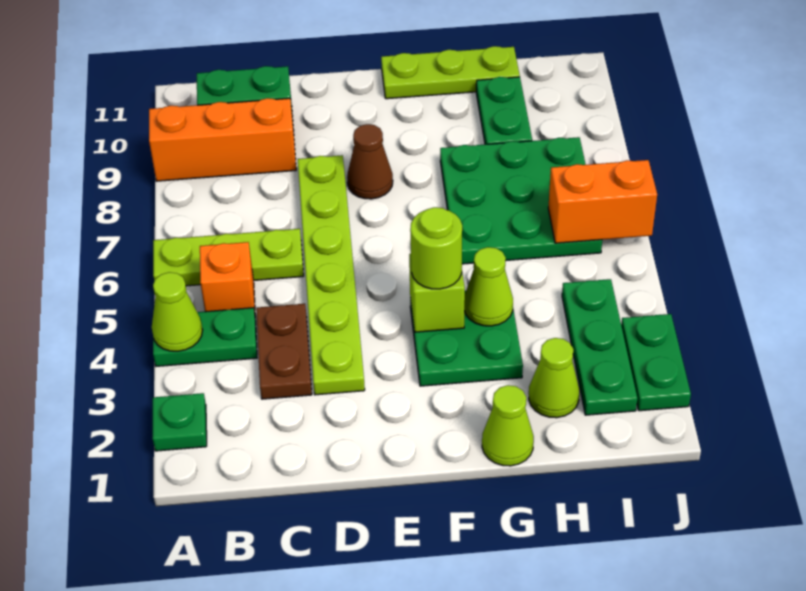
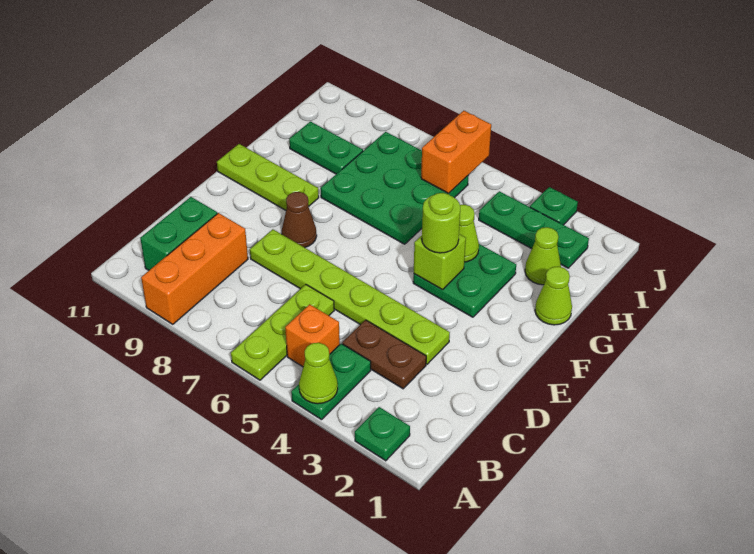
lime 1x3 plate [381,46,520,99] -> lime 1x3 plate turned to [217,144,319,210]
green 1x2 plate [621,314,691,411] -> green 1x1 plate [530,187,578,225]

